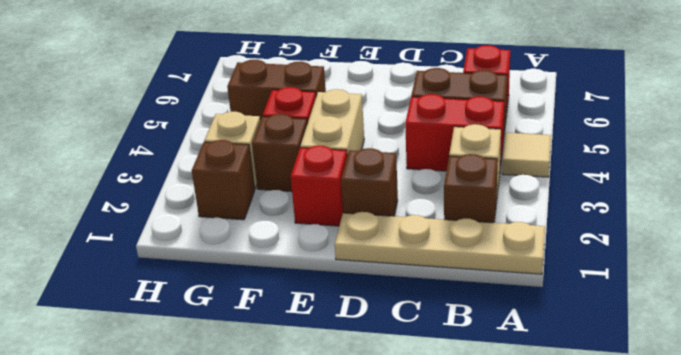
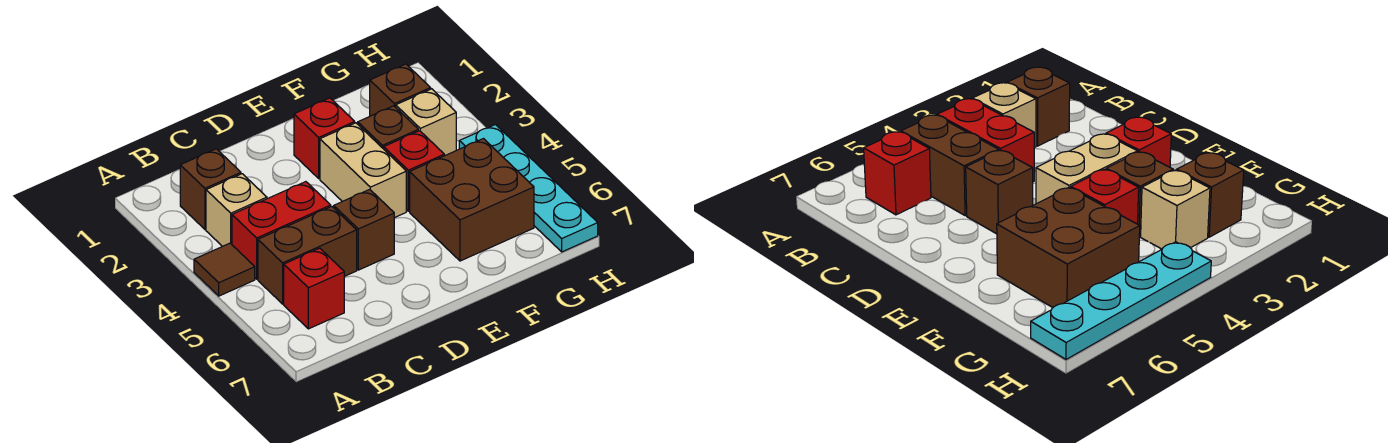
tan 1x4 plate [335,212,545,274] -> none
tan 1x1 tile [502,133,551,177] -> brown 1x1 tile [194,243,255,296]
brown 1x1 brick [341,148,398,216] -> brown 1x1 brick moved to [334,189,394,270]
brown 1x2 brick [227,60,326,120] -> brown 2x2 brick [410,139,534,261]
none -> cyan 1x4 plate [459,125,598,252]

